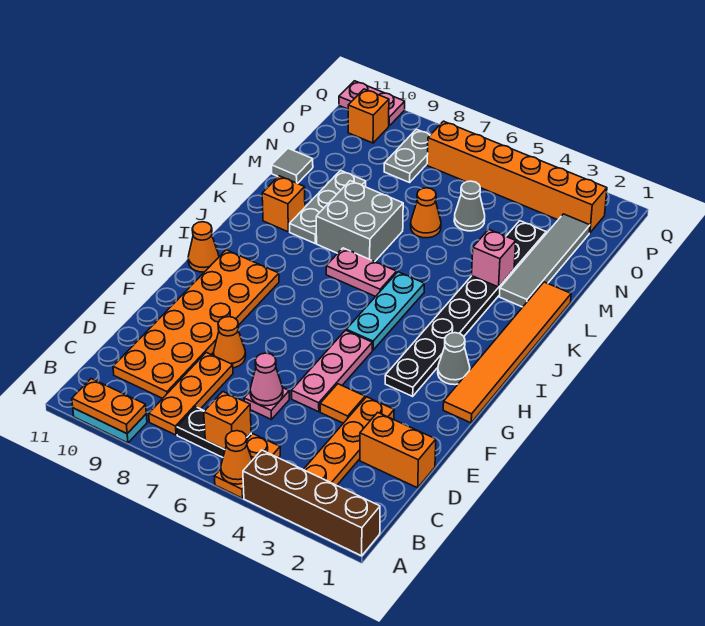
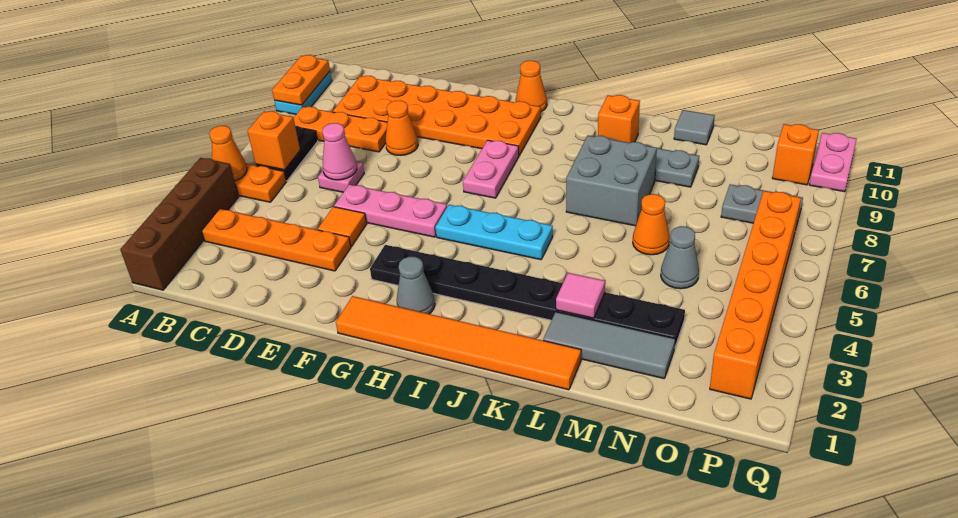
orange 1x2 brick [360,412,436,488] -> none
pink 1x2 plate [326,248,397,297] -> pink 1x2 plate moved to [463,140,519,198]
grey 1x4 tile [499,214,590,307] -> grey 1x3 tile [543,312,675,378]
pink 1x1 brick [472,229,516,287] -> pink 1x1 tile [556,273,605,318]

